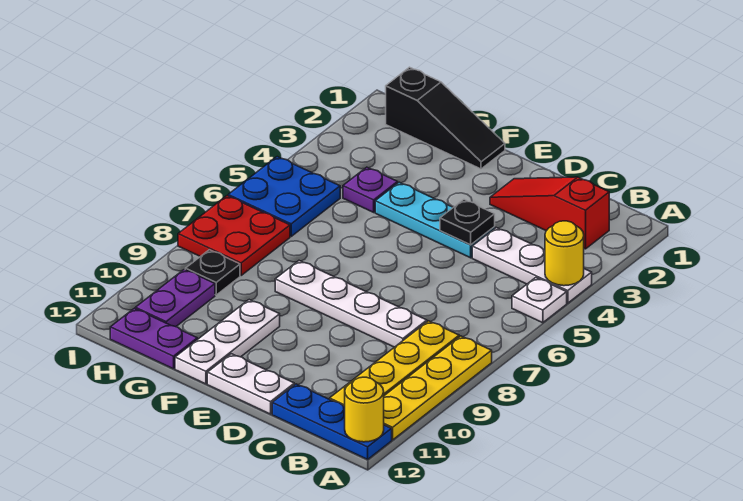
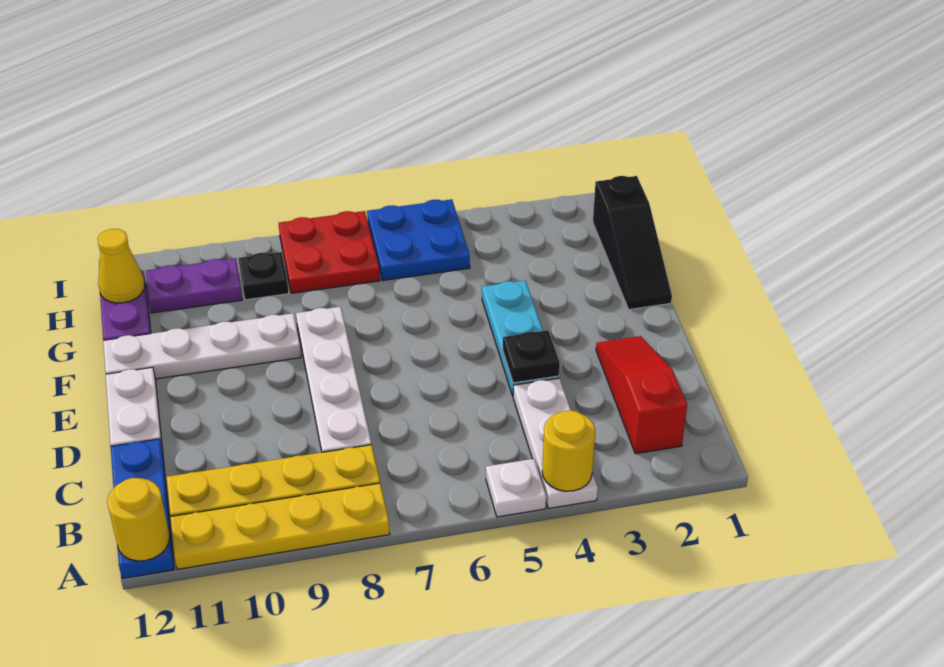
white 1x3 plate [175,300,280,384] -> white 1x4 plate [103,313,301,379]
purple 1x1 plate [343,167,398,212] -> none
none -> yellow 1x1 cone [98,229,145,303]

